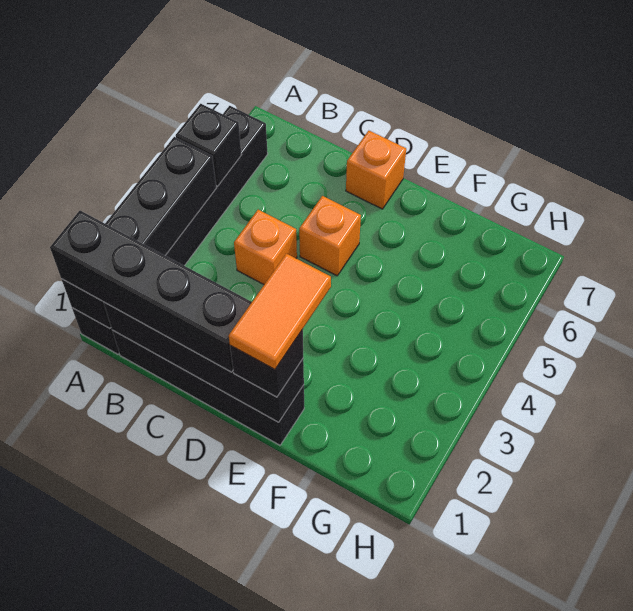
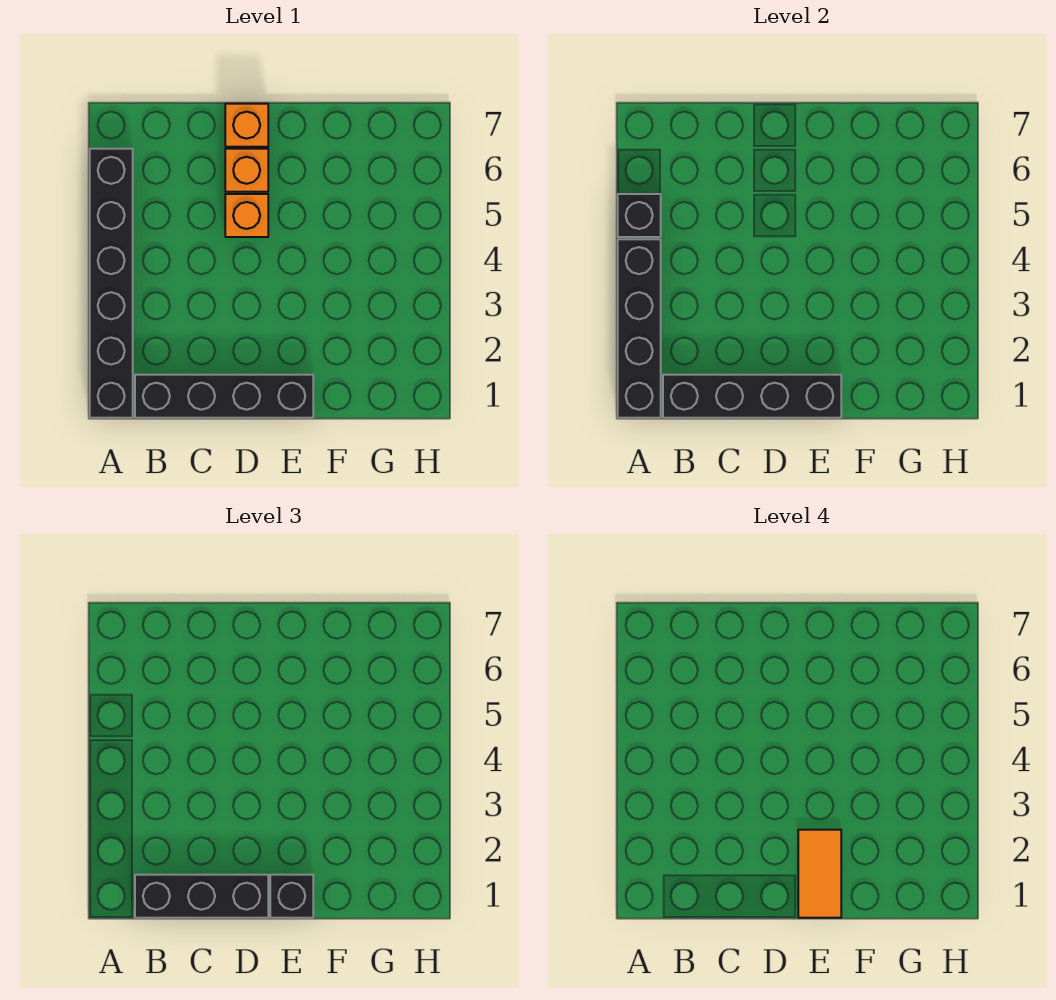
black 1x4 brick [50,211,252,372] -> black 1x3 brick [135,875,268,918]
orange 1x1 brick [234,210,297,284] -> orange 1x1 brick moved to [225,149,268,192]

